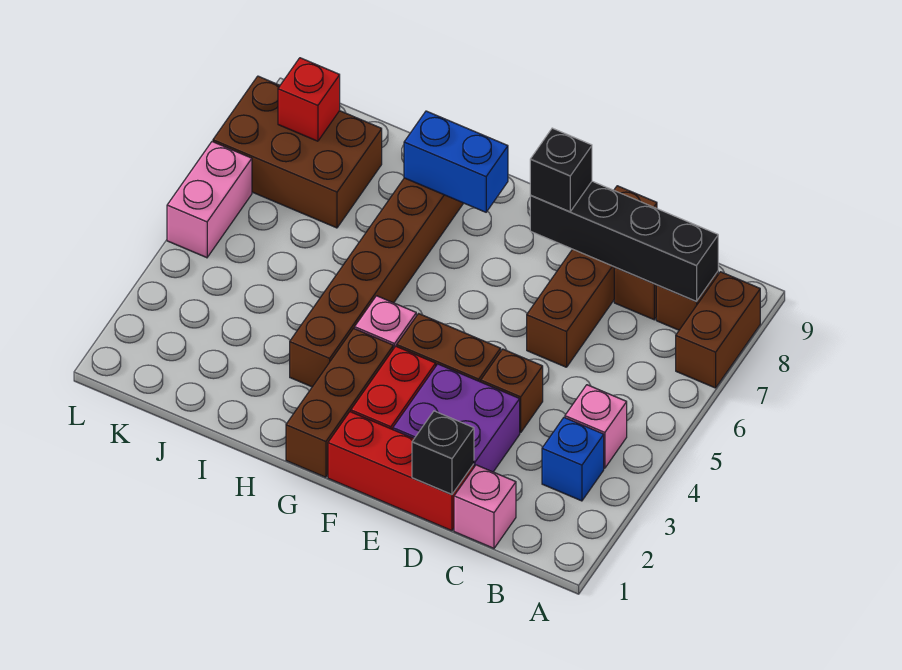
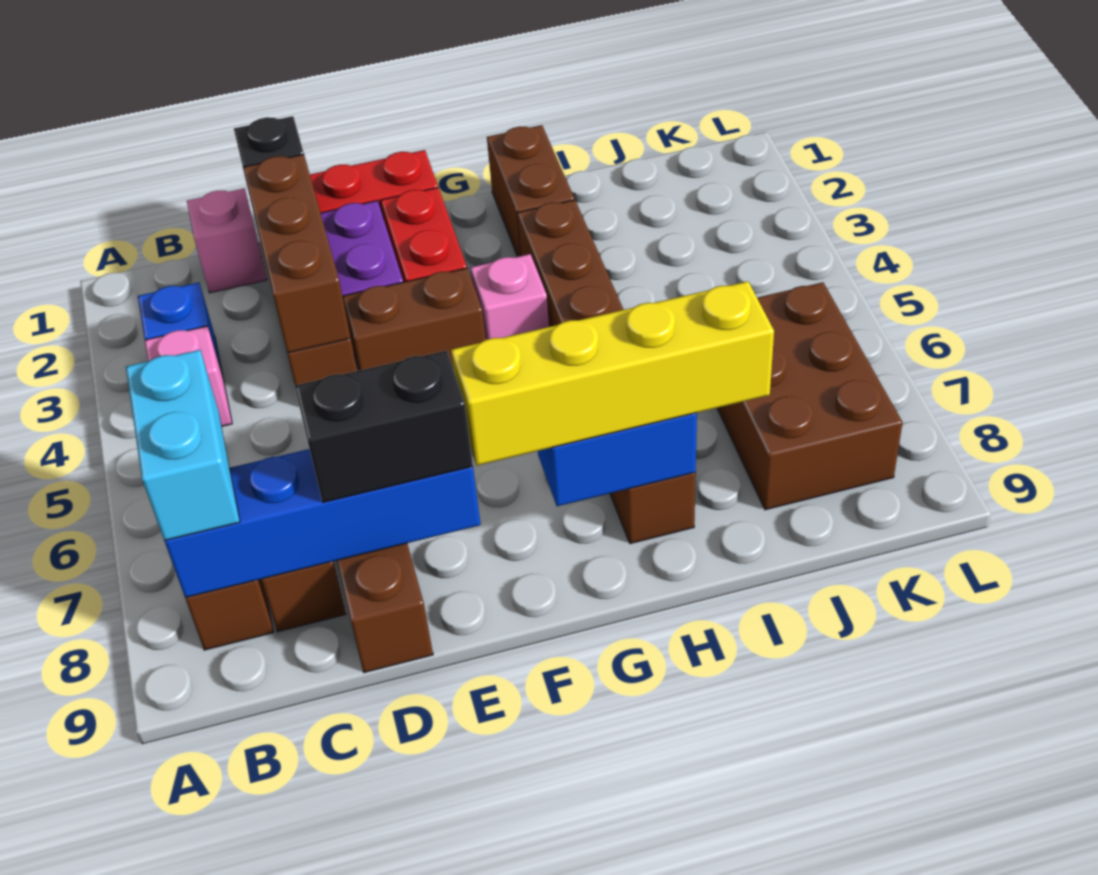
brown 1x2 brick [676,272,760,388] -> brown 1x2 brick moved to [487,125,574,257]
none -> cyan 1x2 brick [126,350,240,541]
black 1x4 brick [530,181,718,302] -> blue 1x4 brick [165,449,481,598]
black 1x1 brick [530,128,592,212] -> black 1x2 brick [295,351,473,502]
none -> yellow 1x4 brick [451,281,774,465]
brown 1x3 brick [286,328,393,477] -> brown 1x3 brick moved to [243,154,351,353]
brown 2x3 brick [213,76,382,228] -> brown 2x3 brick turned to [717,282,903,510]
red 1x1 brick [278,58,340,141] -> none
pink 1x2 brick [167,142,252,258] -> none

